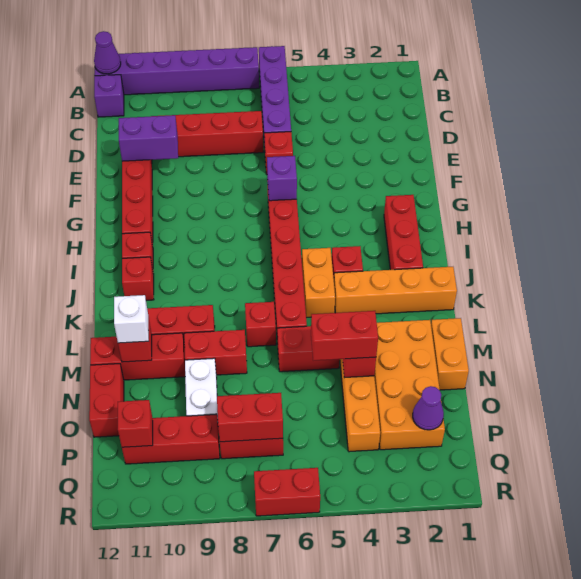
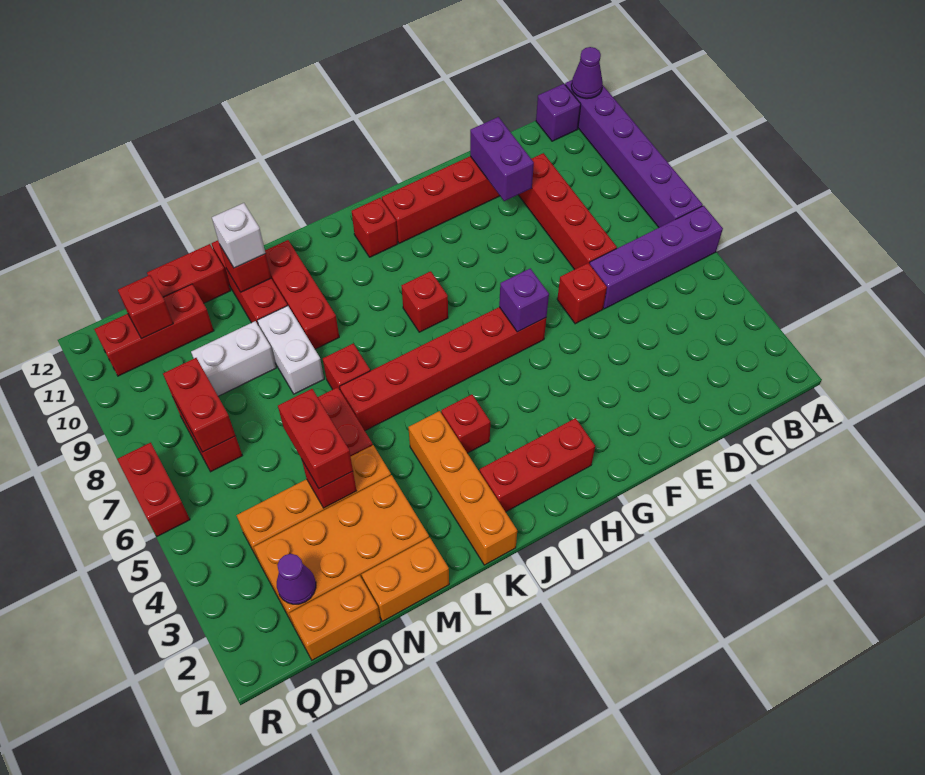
orange 1x2 brick [302,248,335,318] -> orange 1x2 brick moved to [289,575,381,660]
red 1x1 brick [122,257,154,300] -> red 1x1 brick moved to [402,271,448,332]
red 1x2 brick [184,330,247,375] -> white 1x2 brick [257,306,324,394]
red 1x3 brick [122,414,220,464] -> red 1x3 brick turned to [94,284,214,376]

